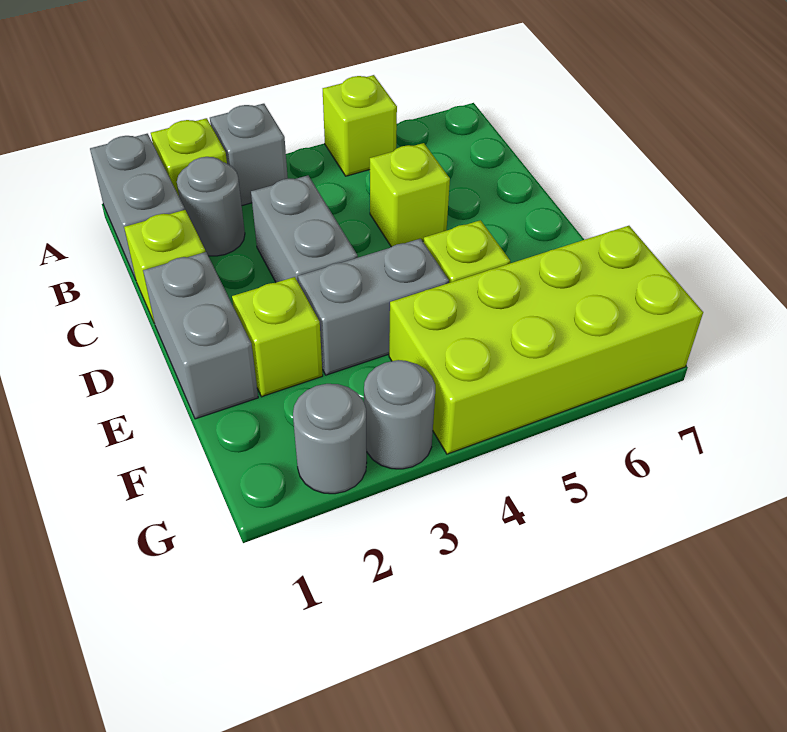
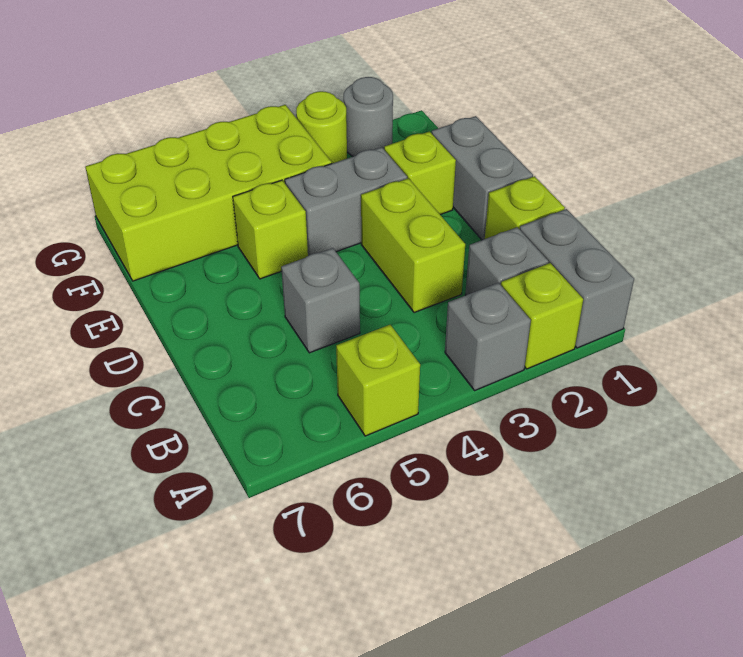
grey 1x1 round brick [177,157,245,256] -> grey 1x1 brick [465,227,549,295]
grey 1x2 brick [251,175,358,282] -> lime 1x2 brick [361,178,465,313]
lime 1x1 brick [370,143,450,247] -> grey 1x1 brick [281,248,360,353]
grey 1x1 round brick [364,360,435,469] -> lime 1x1 round brick [296,91,347,163]

